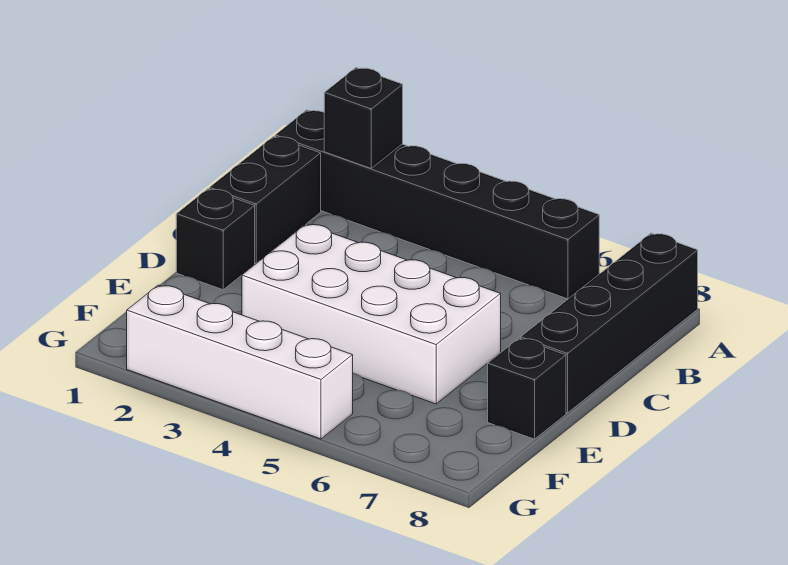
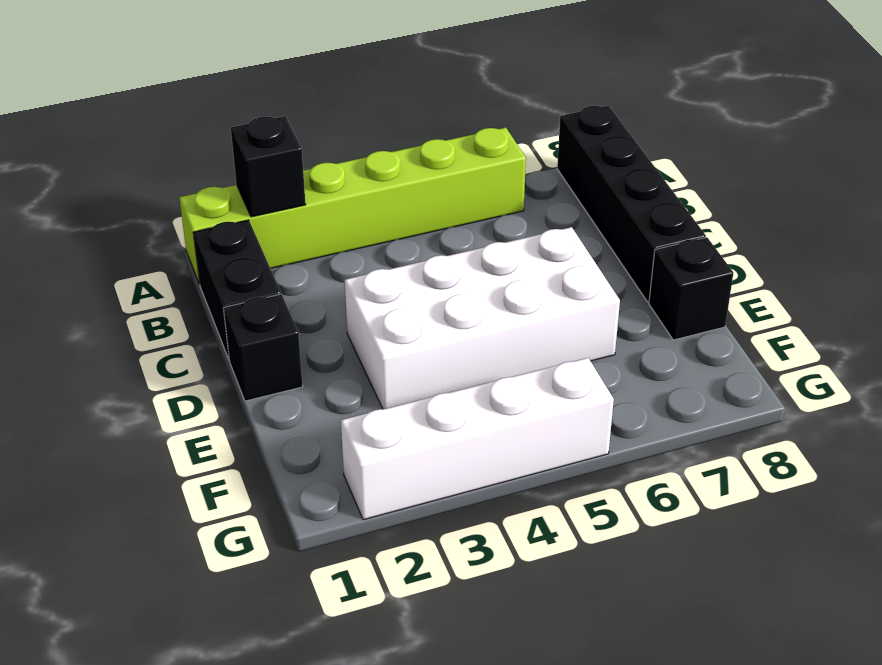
black 1x6 brick [275,110,599,299] -> lime 1x6 brick [179,128,526,284]

